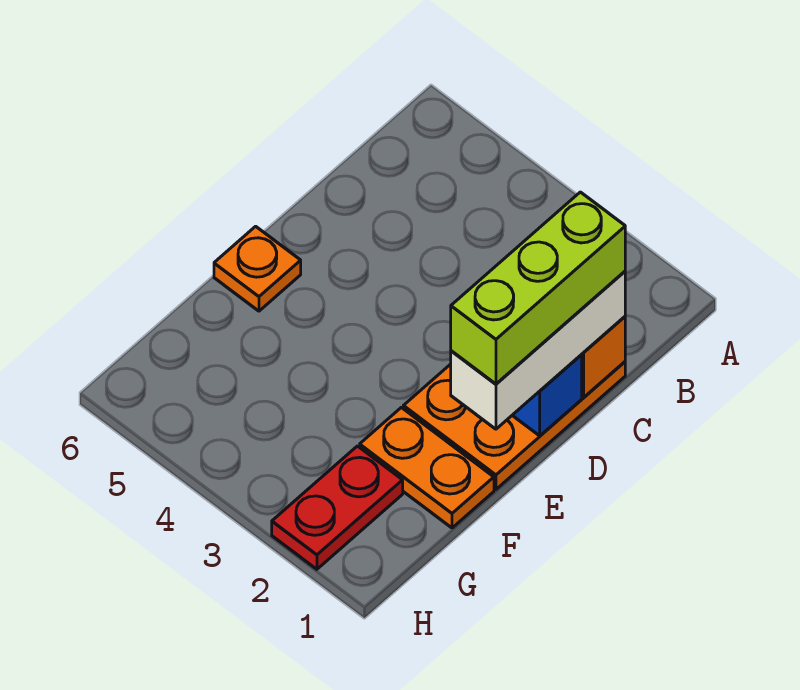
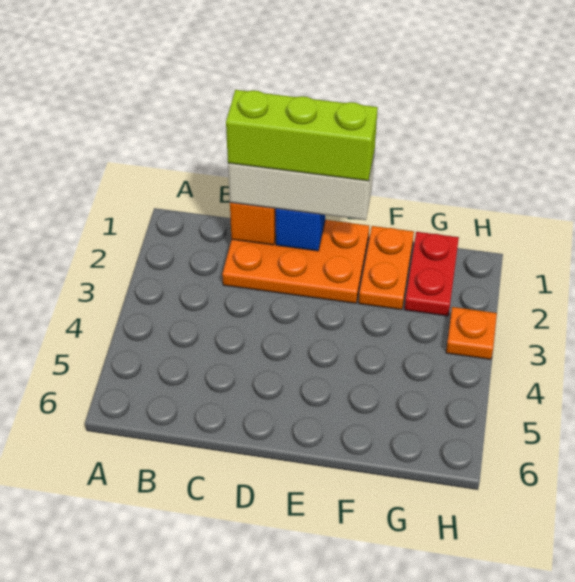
orange 1x1 plate [214,226,301,311] -> orange 1x1 plate moved to [446,307,497,359]
red 1x2 plate [272,446,403,569] -> red 1x2 plate turned to [405,232,459,316]

